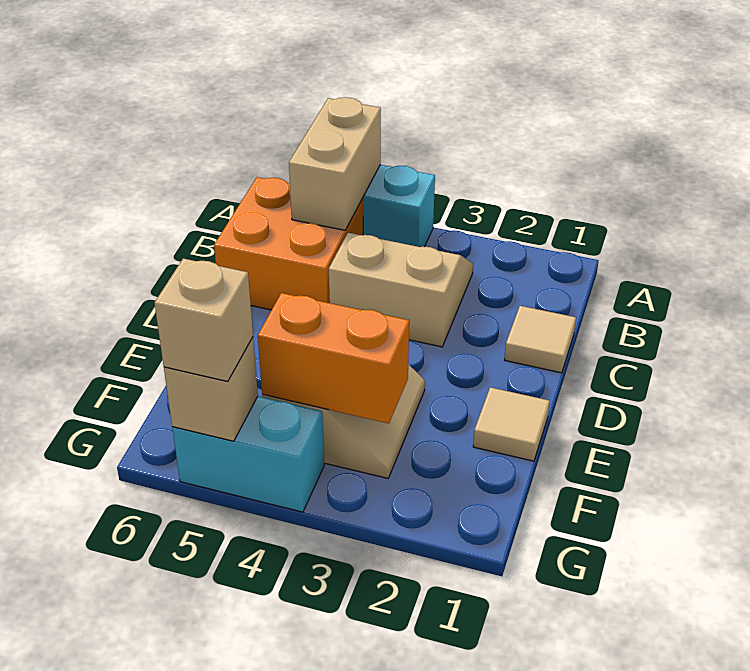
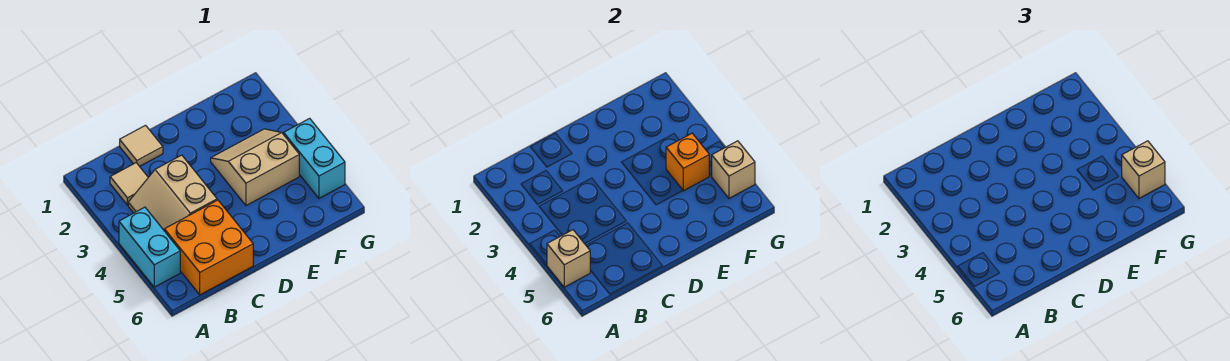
tan 1x2 brick [289,97,381,230] -> tan 1x1 brick [547,230,590,287]
tan 1x1 tile [473,387,550,461] -> tan 1x1 tile moved to [110,163,148,205]
orange 1x2 brick [258,293,409,423] -> orange 1x1 brick [666,133,709,191]

